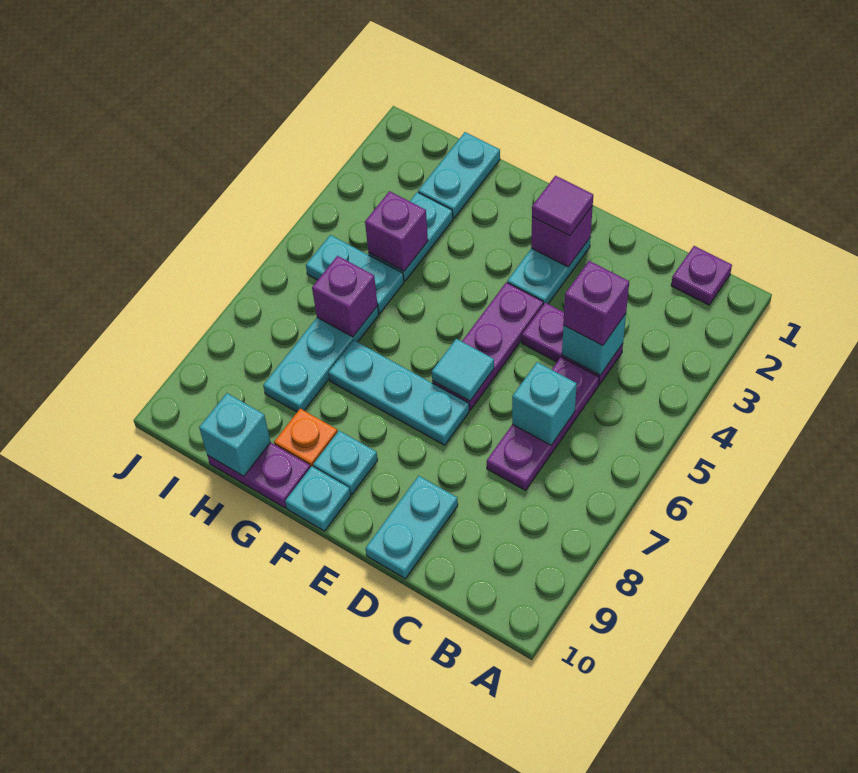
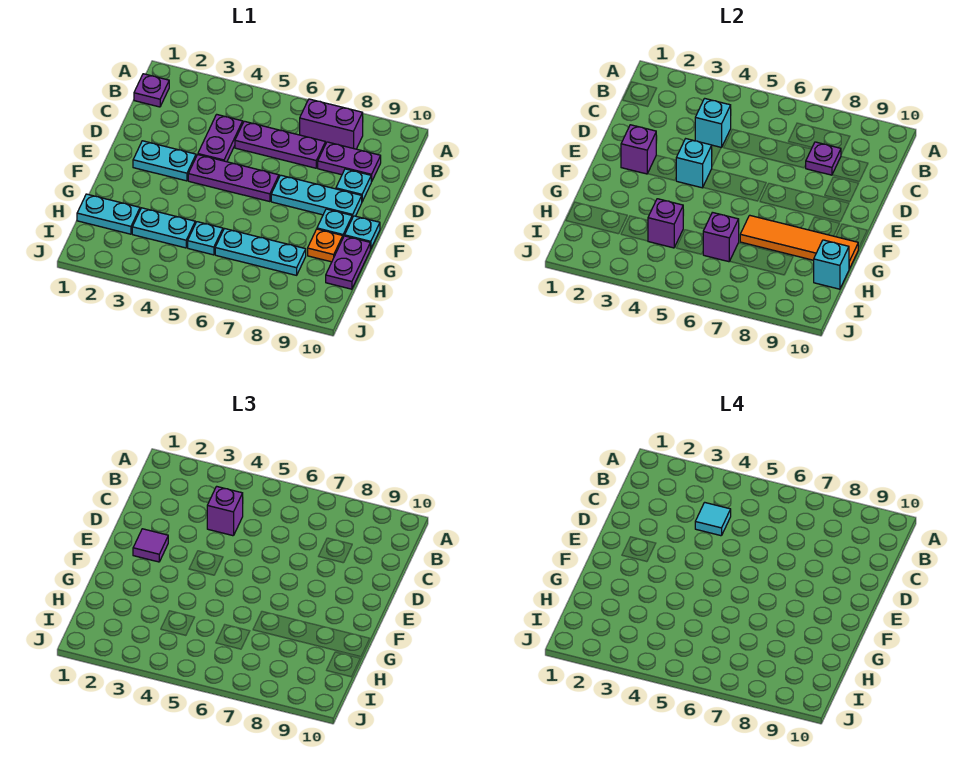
none -> purple 1x2 brick [300,99,363,149]
cyan 1x1 brick [512,362,577,445] -> cyan 1x1 brick moved to [676,139,712,188]
none -> purple 1x2 plate [318,142,381,182]
none -> purple 1x1 plate [806,142,841,175]
cyan 1x2 plate [366,476,458,579] -> cyan 1x1 plate [336,169,371,201]
cyan 1x1 tile [432,339,494,401] -> cyan 1x1 tile moved to [695,502,731,536]
cyan 1x3 plate [328,340,469,445] -> cyan 1x3 plate turned to [271,175,362,218]
none -> orange 1x4 tile [740,215,858,269]
cyan 1x2 plate [306,235,404,313] -> cyan 1x1 plate [188,222,223,255]

